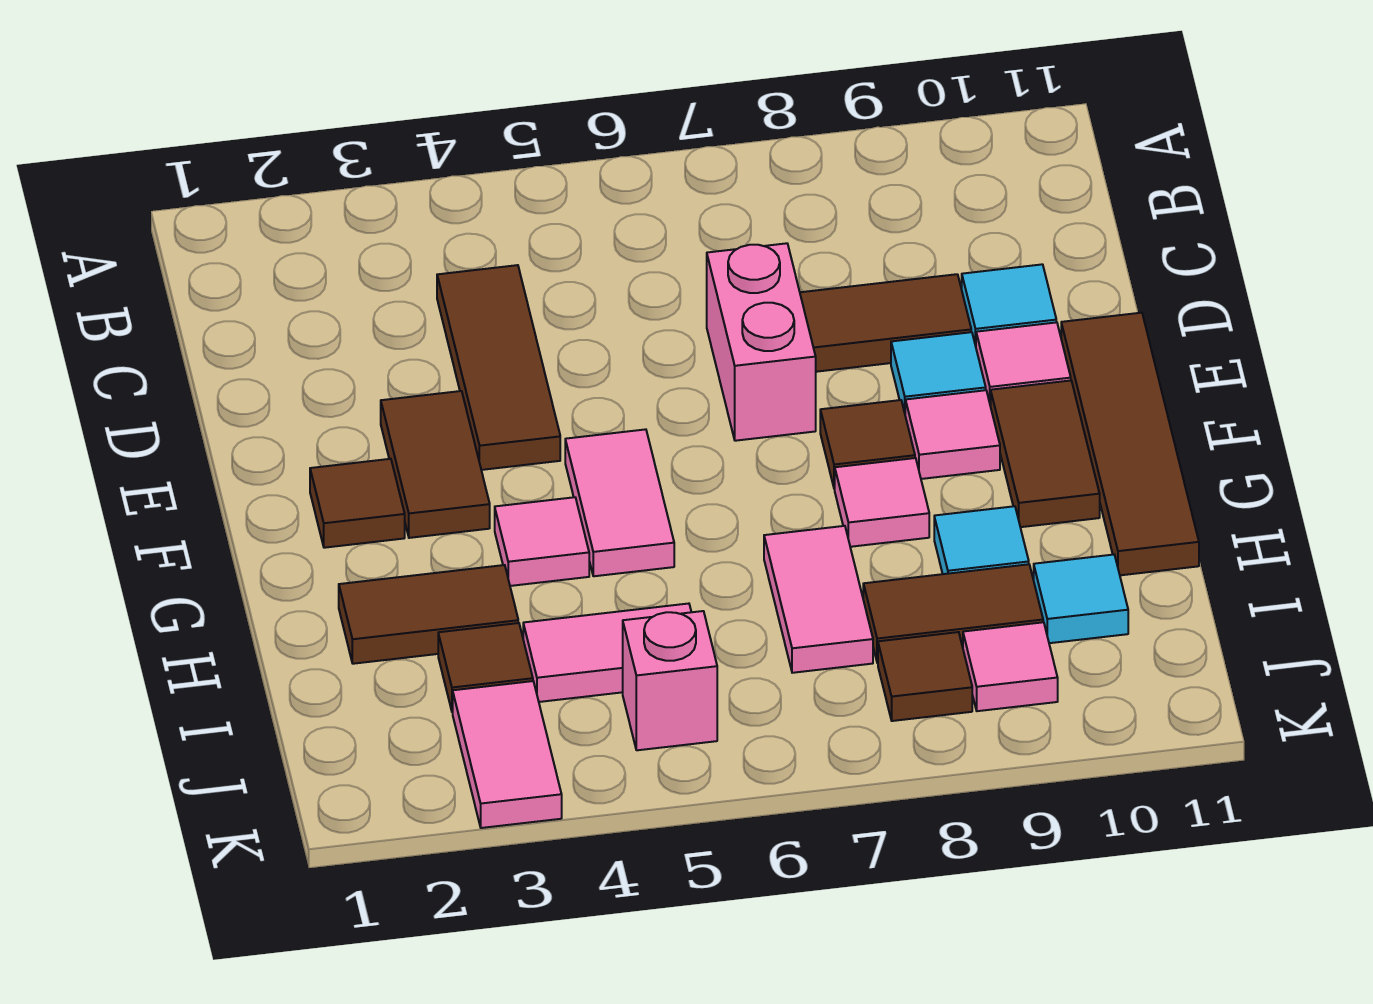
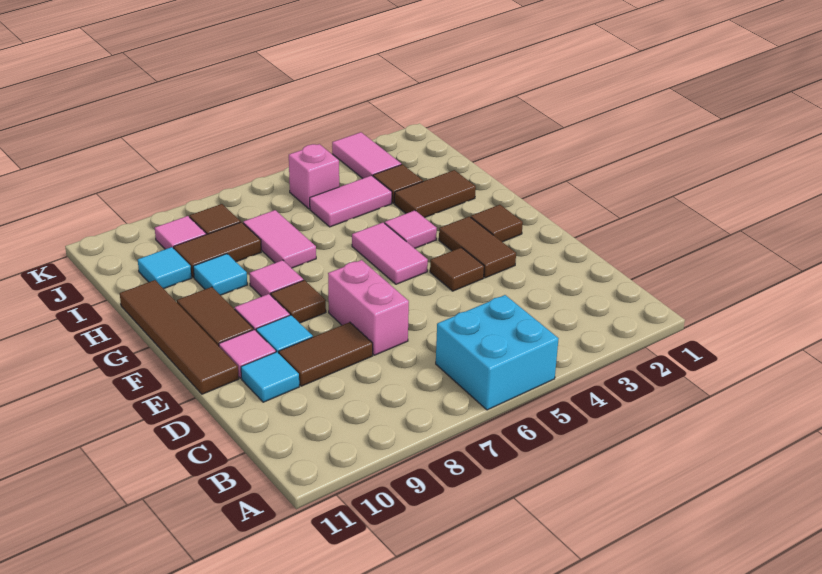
none -> cyan 2x2 brick [436,295,559,410]
brown 1x3 tile [437,265,560,470] -> brown 1x1 tile [430,248,484,291]

